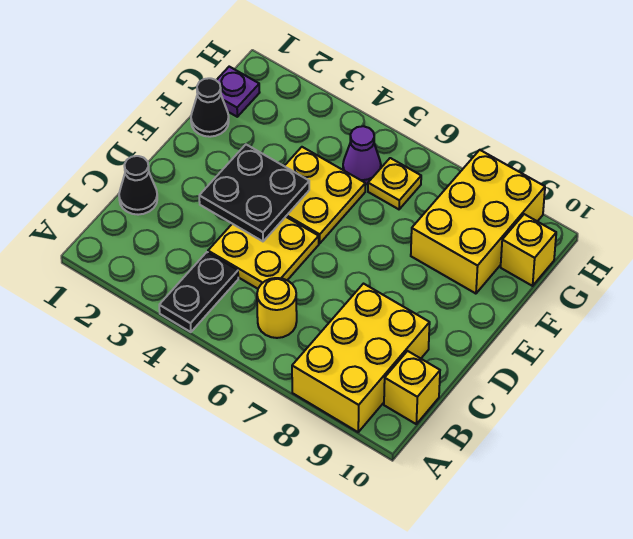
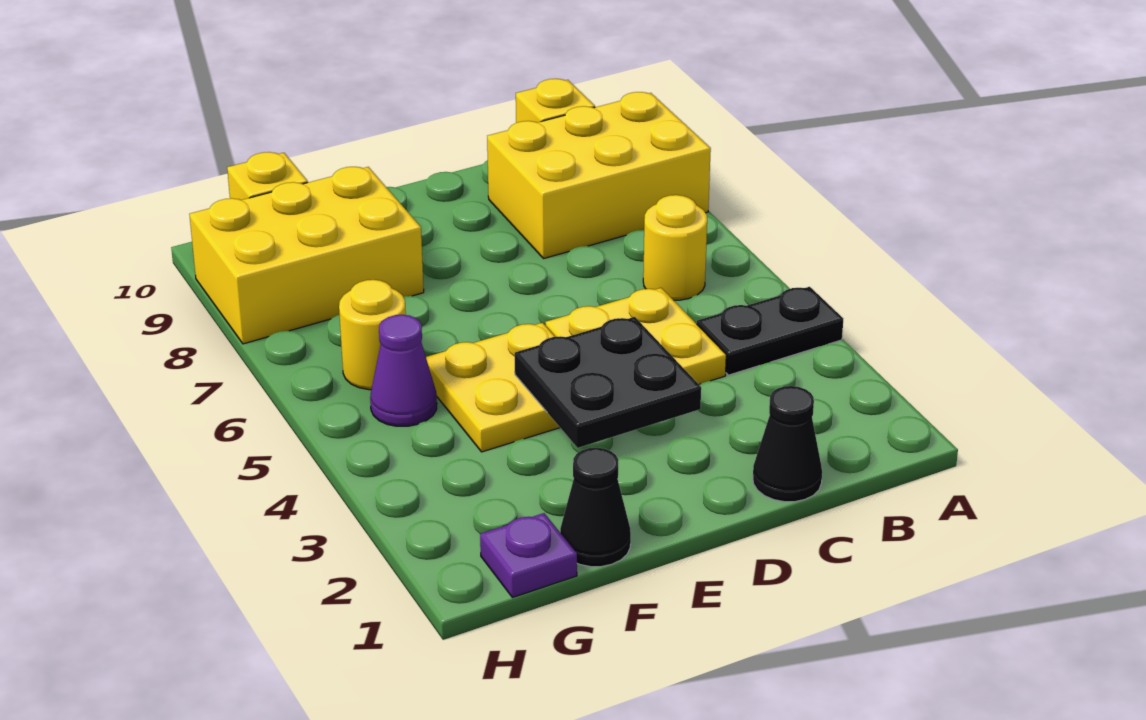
yellow 1x1 plate [368,158,421,209] -> yellow 1x1 round brick [339,280,406,390]

